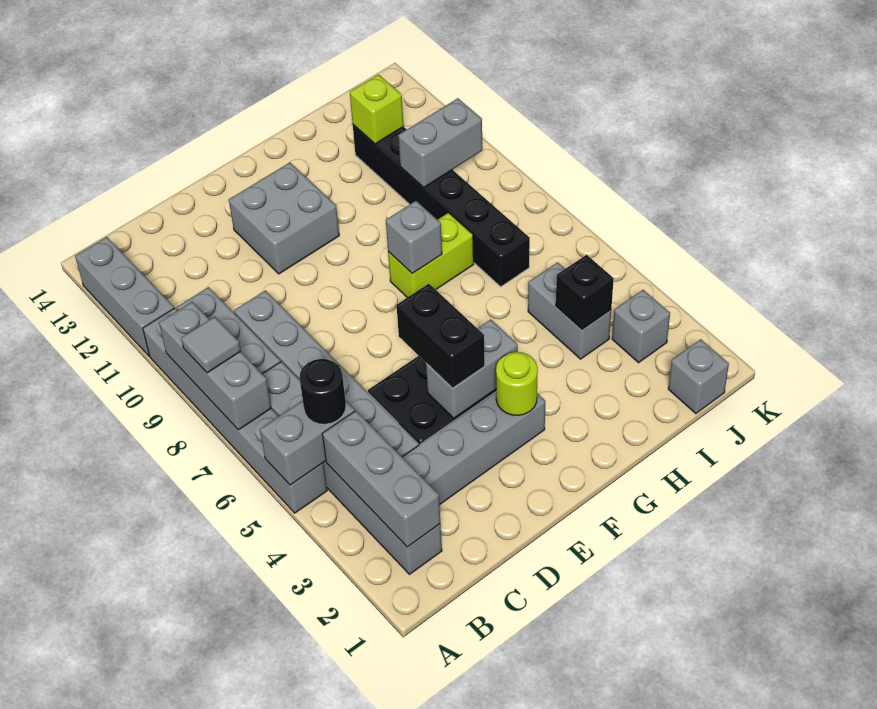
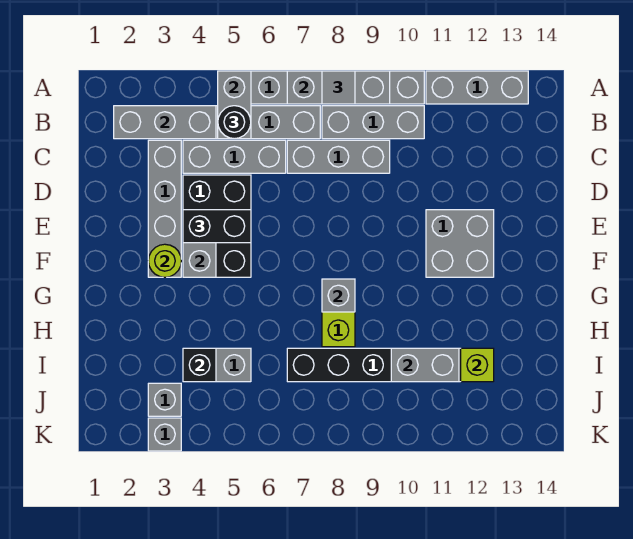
grey 1x2 brick [398,98,482,187] -> grey 1x2 brick turned to [391,348,459,382]
grey 1x1 brick [668,339,729,414] -> grey 1x1 brick moved to [148,418,181,451]

